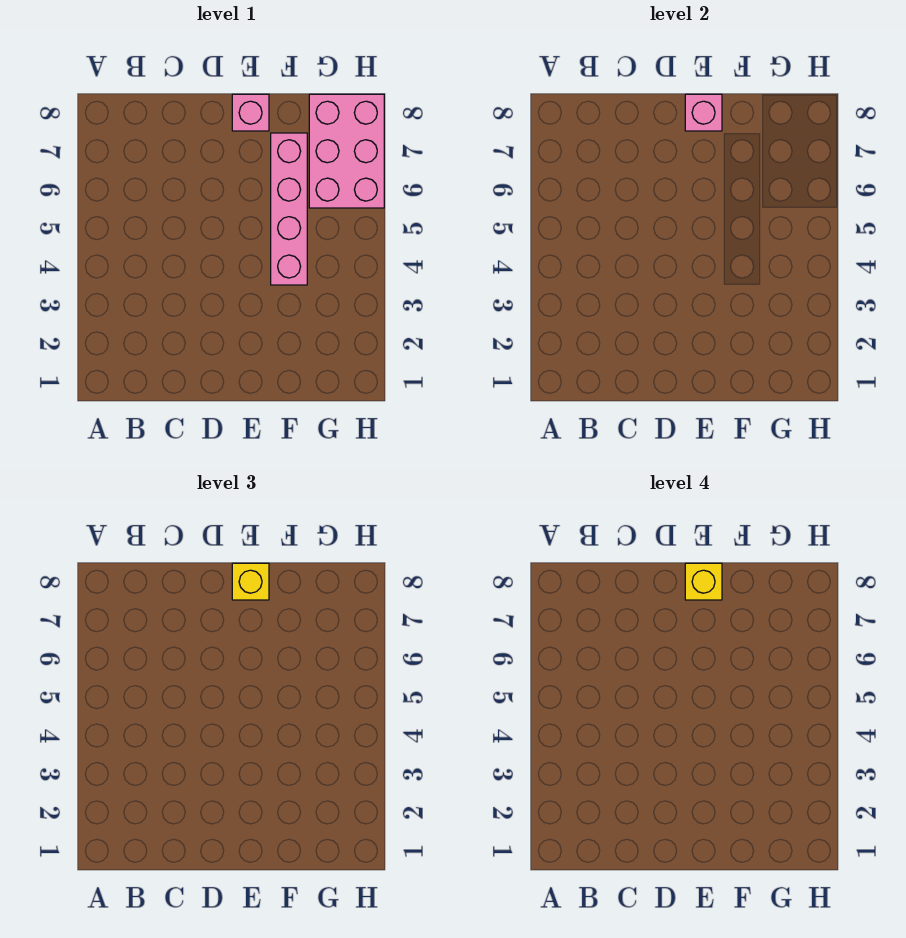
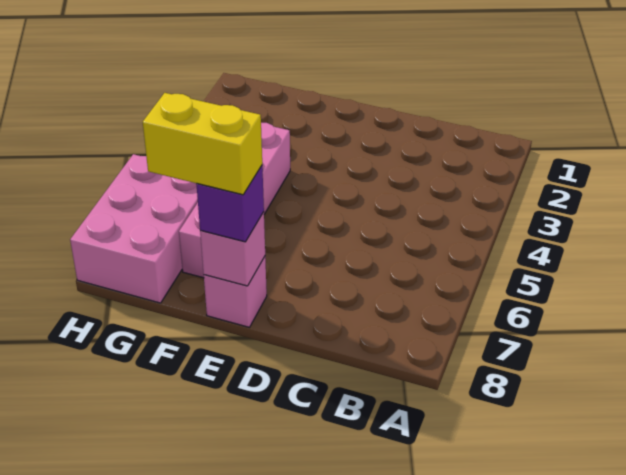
yellow 1x1 brick [232,563,269,600] -> purple 1x1 brick [196,166,264,242]
yellow 1x1 brick [685,563,722,600] -> yellow 1x2 brick [143,93,262,195]

